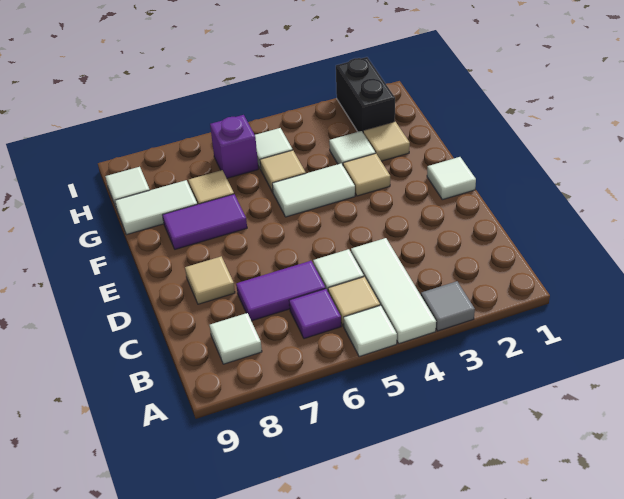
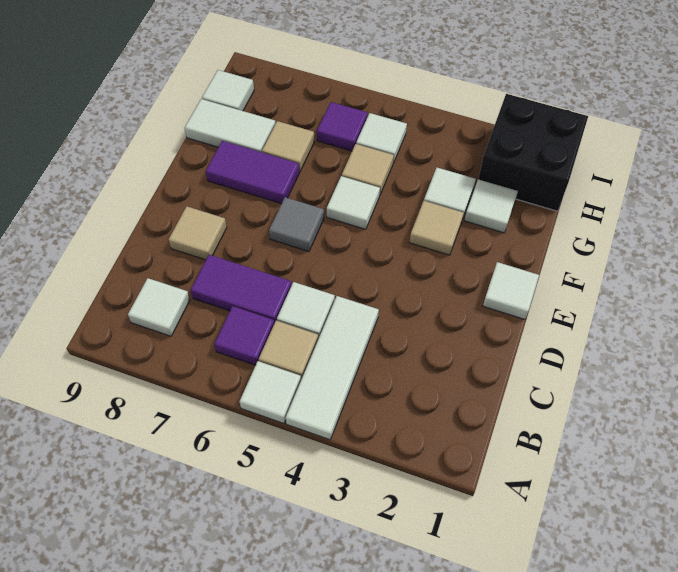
grey 1x1 tile [421,281,475,331] -> grey 1x1 tile moved to [269,197,324,252]
white 1x2 tile [272,164,355,217] -> white 1x1 tile [327,176,380,229]
tan 1x1 tile [363,122,410,161] -> white 1x1 tile [464,179,518,233]
black 1x2 brick [336,57,395,132] -> black 2x2 brick [478,94,588,211]
purple 1x1 brick [210,115,258,178] -> purple 1x1 tile [317,102,368,151]

